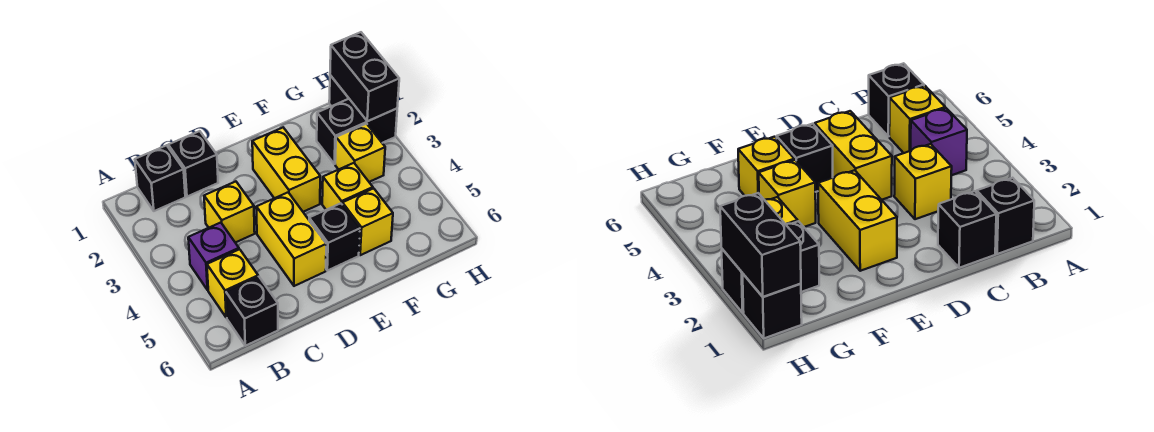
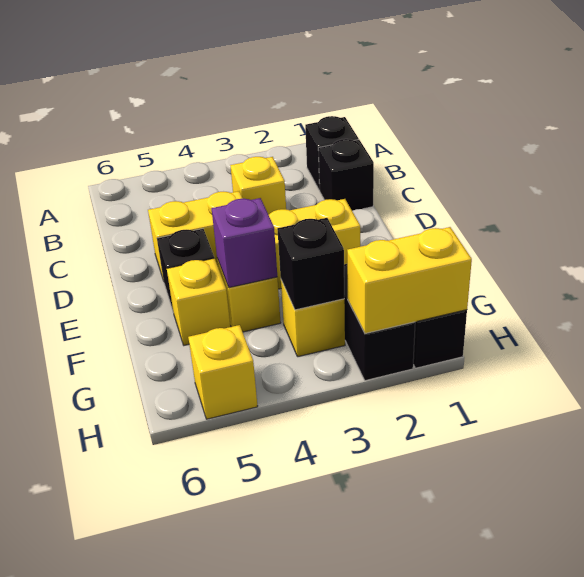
purple 1x1 brick [188,223,239,290] -> purple 1x1 brick moved to [211,198,277,288]
yellow 1x1 brick [207,249,258,318] -> yellow 1x1 brick moved to [188,325,258,419]
black 1x1 brick [226,277,278,346] -> black 1x1 brick moved to [277,218,344,310]
black 1x2 brick [330,32,399,121] -> yellow 1x2 brick [347,227,472,333]

